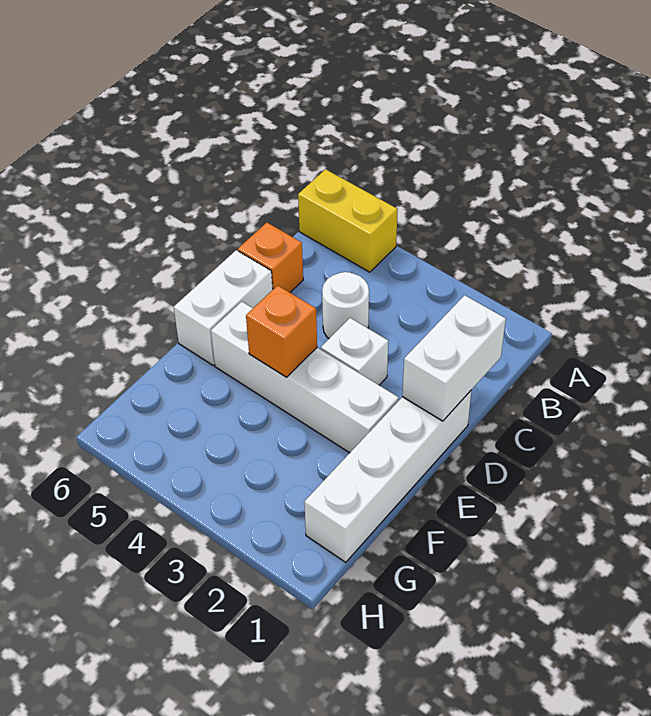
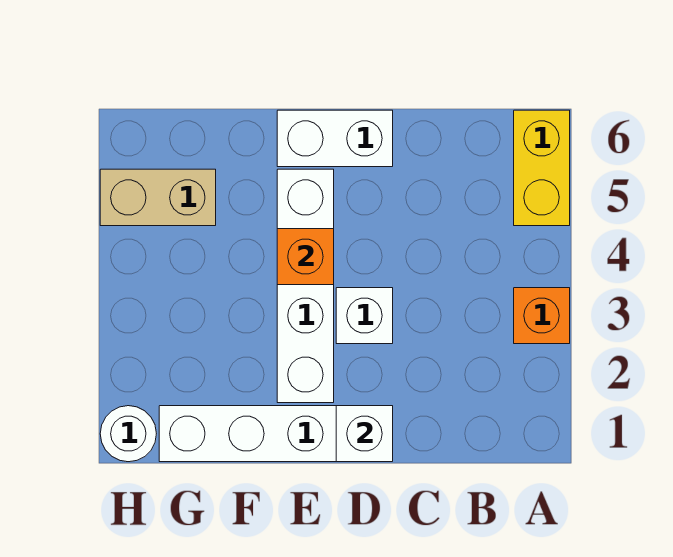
white 1x2 brick [402,295,506,421] -> white 1x1 brick [336,406,393,462]
white 1x1 round brick [322,272,369,338] -> white 1x1 round brick moved to [100,406,156,462]
orange 1x1 brick [238,223,303,292] -> orange 1x1 brick moved to [514,288,570,344]
none -> tan 1x2 brick [100,169,216,226]

